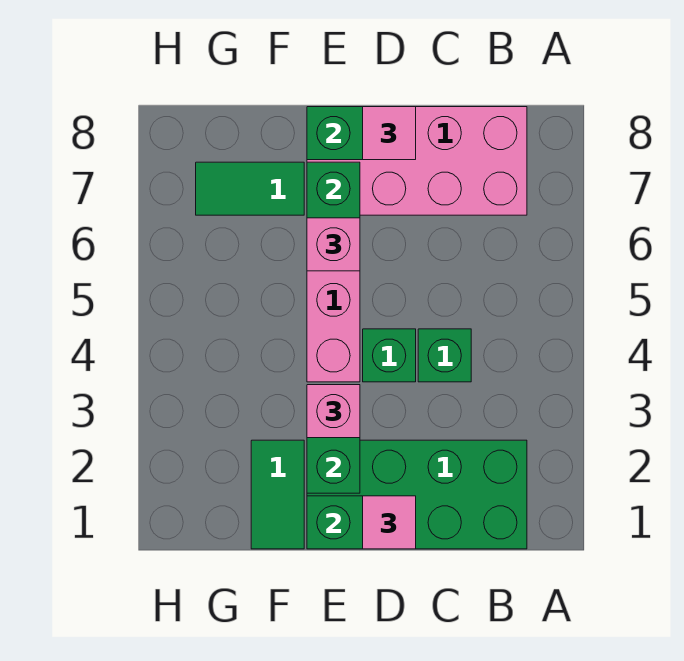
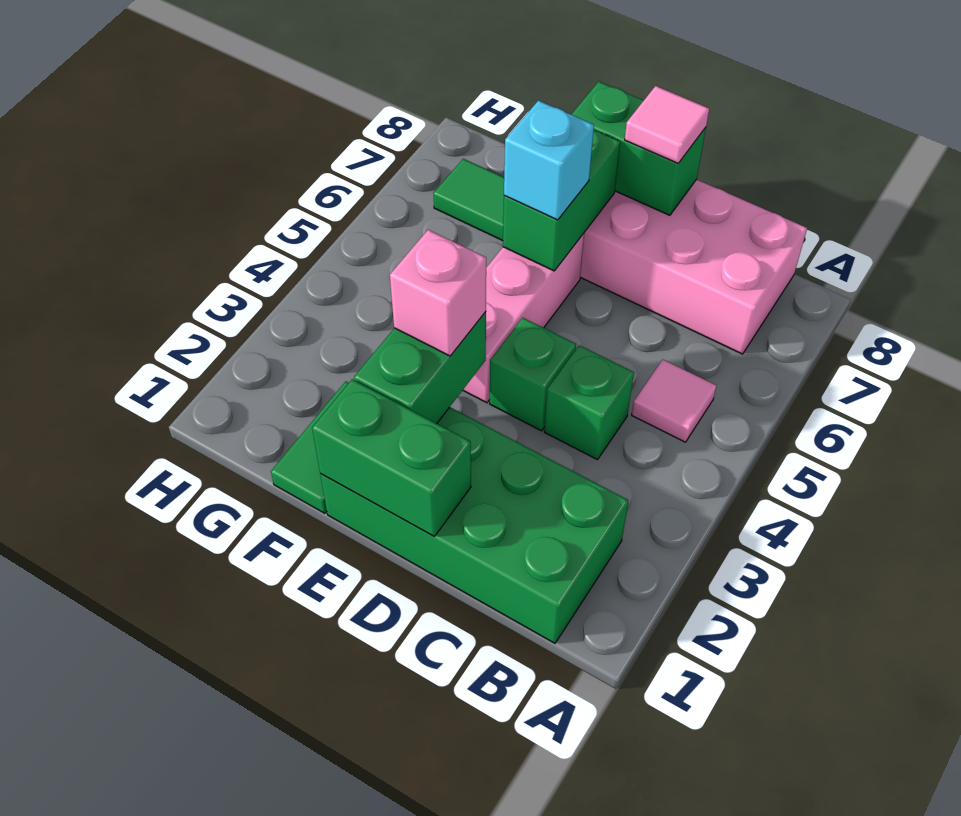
pink 1x1 tile [363,496,416,549] -> pink 1x1 tile moved to [632,360,716,442]
pink 1x1 brick [307,218,360,271] -> cyan 1x1 brick [504,101,594,220]

